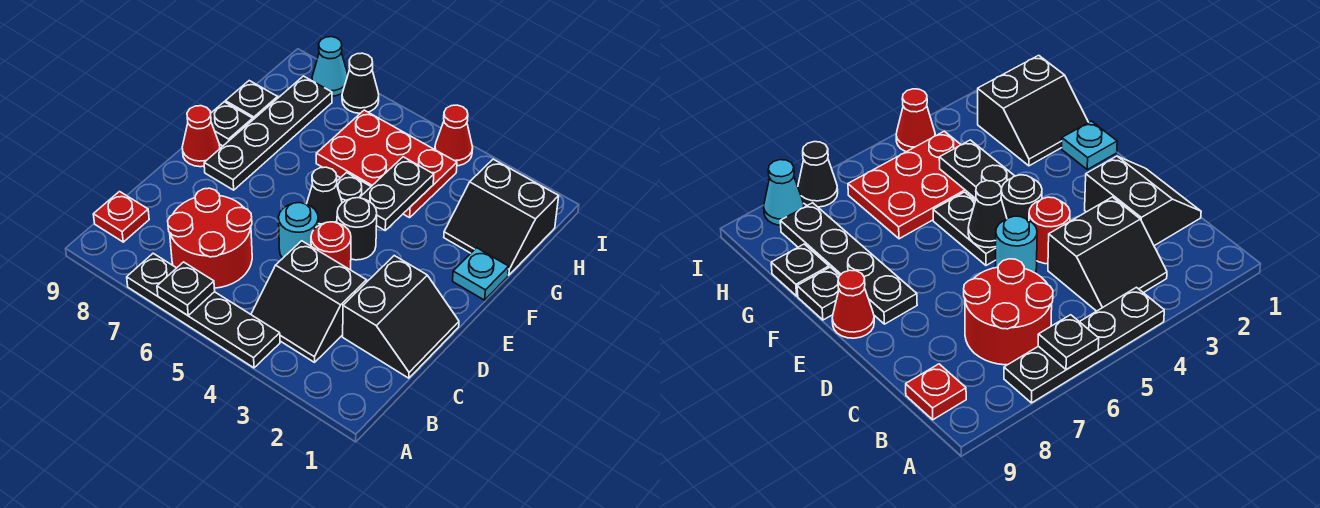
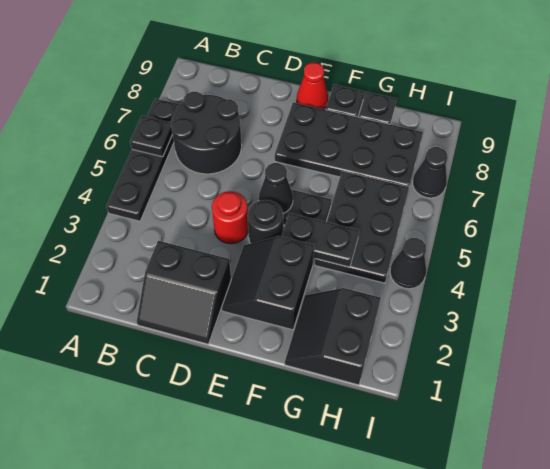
black 2x2 slope [251,241,367,362] -> black 2x2 slope moved to [222,236,314,330]
red 2x2 round brick [168,188,252,288] -> black 2x2 round brick [171,92,242,174]
red 1x1 plate [93,192,149,242] -> none
cyan 1x1 round brick [279,203,318,258] -> none
black 1x4 plate [204,76,332,190] -> black 2x4 plate [275,102,423,187]
cyan 1x1 plate [453,248,509,300] -> none
red 2x3 plate [316,110,457,218] -> black 2x3 plate [315,171,409,283]
red 1x1 cone [435,105,473,166] -> black 1x1 cone [390,238,426,289]
cyan 1x1 cone [312,37,348,96] -> none

